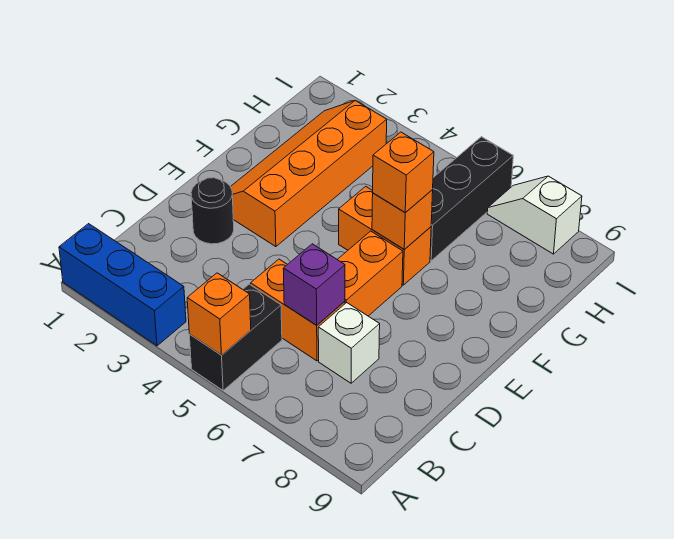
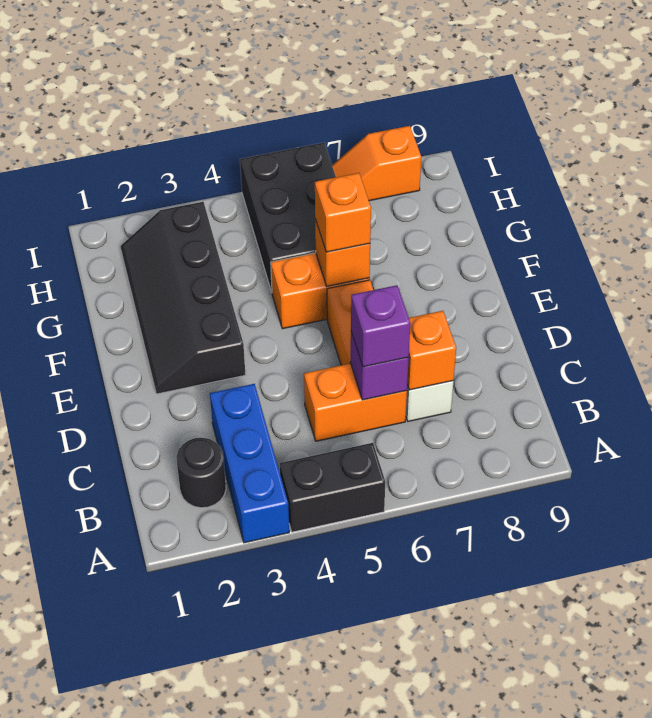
blue 1x3 brick [59,224,186,346] -> blue 1x3 brick turned to [210,384,289,543]
black 1x2 brick [189,284,282,390] -> black 1x2 brick turned to [279,443,385,532]
orange 1x1 brick [187,273,251,355] -> orange 1x1 brick moved to [407,311,456,390]
none -> purple 1x1 brick [351,285,410,367]
black 1x1 round brick [191,178,234,244] -> black 1x1 round brick moved to [176,438,226,508]
orange 2x4 slope [231,101,387,247] -> black 2x4 slope [121,202,246,394]
black 1x3 brick [430,137,513,261] -> black 2x3 brick [240,143,336,292]
white 1x2 slope [487,176,582,254] -> orange 1x2 slope [332,126,421,201]

